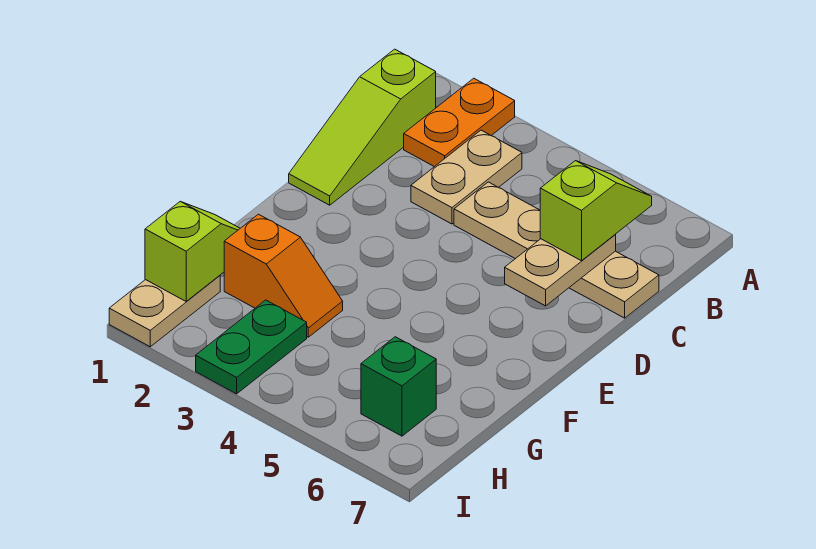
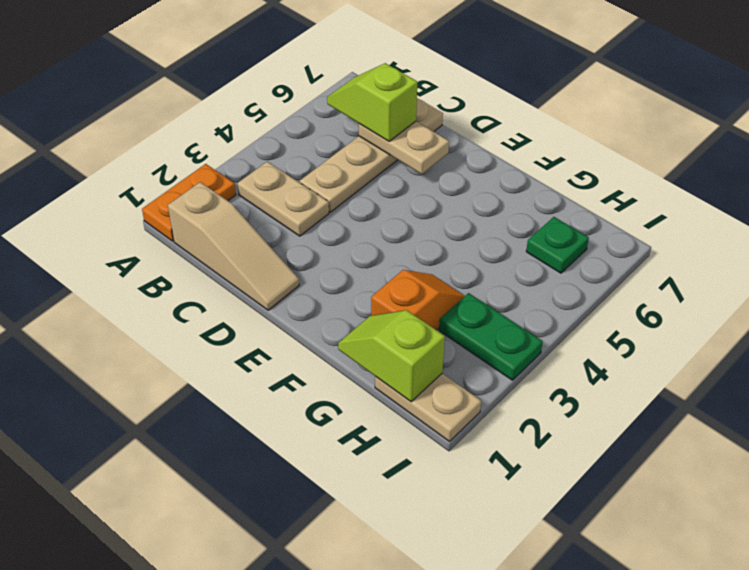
orange 1x2 plate [404,78,515,167] -> orange 1x2 plate turned to [142,164,236,241]
lime 1x3 slope [289,49,436,205] -> tan 1x3 slope [168,182,299,310]
green 1x1 brick [361,337,436,436] -> green 1x1 plate [526,217,589,273]

